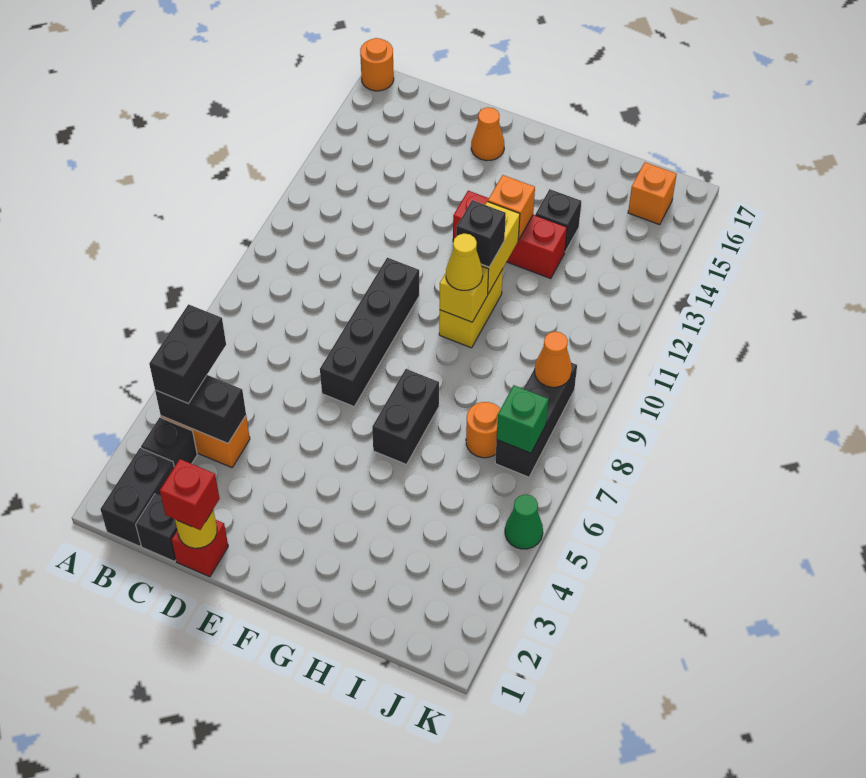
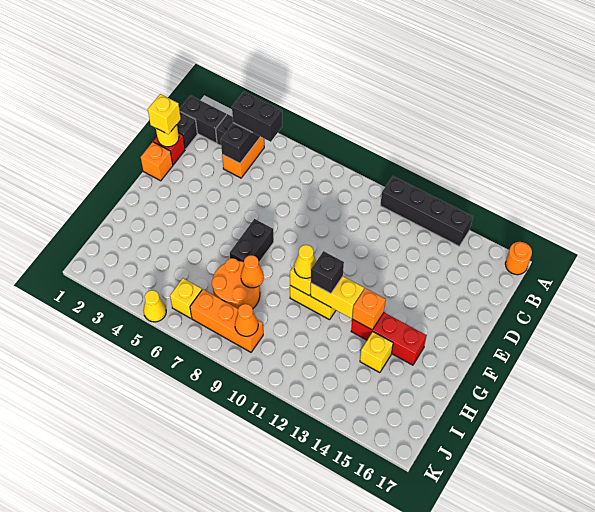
red 1x1 brick [160,459,220,530] -> yellow 1x1 brick [148,94,181,134]
black 1x4 brick [320,258,419,406] -> black 1x4 brick moved to [380,176,473,246]
orange 1x1 cone [471,107,504,161] -> orange 1x1 cone moved to [241,255,264,288]
red 1x3 brick [453,191,567,279] -> red 1x3 brick turned to [351,313,427,365]
black 1x2 brick [372,369,439,464] -> black 1x2 brick turned to [230,219,274,262]
black 1x1 brick [536,189,581,252] -> yellow 1x1 brick [360,332,393,373]
orange 1x1 round brick [466,402,500,458] -> orange 2x2 round brick [212,258,260,309]
none -> yellow 1x1 brick [170,278,202,318]
black 1x3 brick [495,363,577,477] -> orange 1x3 brick [190,290,263,352]
green 1x1 brick [497,385,549,453] -> none
orange 1x1 brick [628,162,677,225] -> orange 1x1 brick moved to [141,142,173,181]
green 1x1 cone [505,494,543,549] -> yellow 1x1 cone [143,290,166,322]

